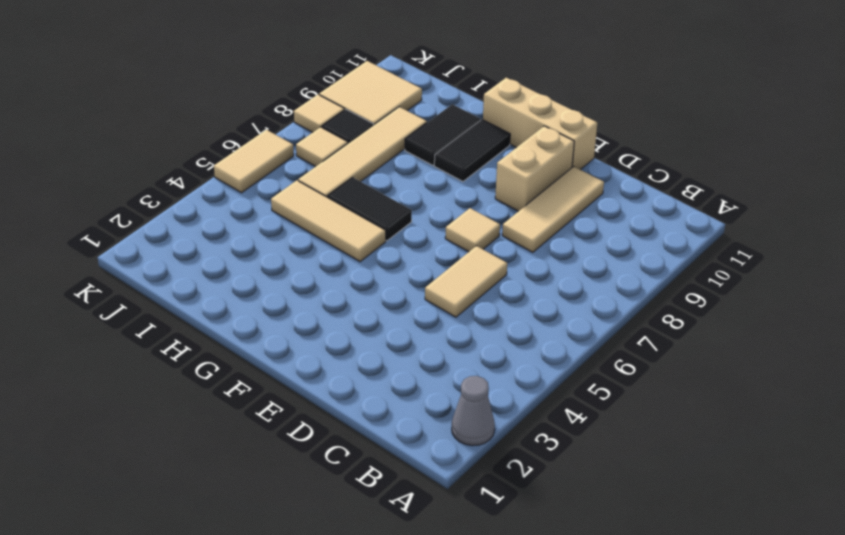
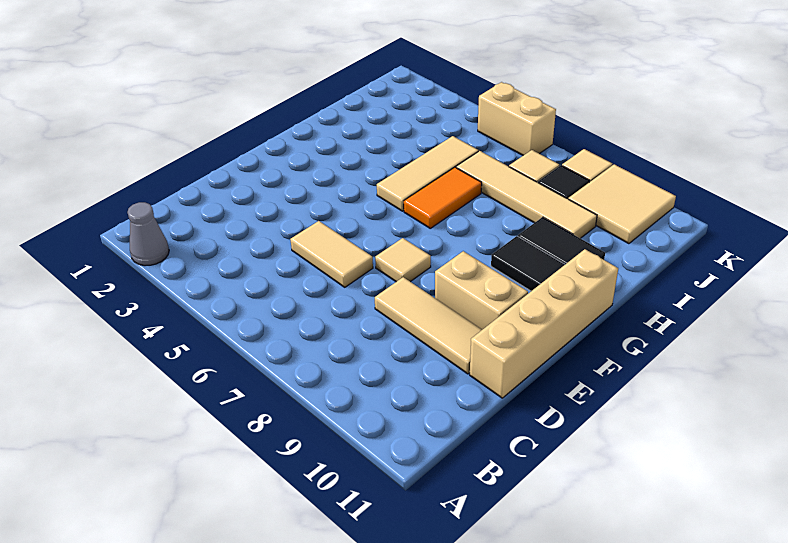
tan 1x3 brick [483,78,597,170] -> tan 1x4 brick [470,249,618,398]
black 1x2 tile [328,178,412,241] -> orange 1x2 tile [404,167,482,228]
tan 1x2 tile [214,130,294,193] -> tan 1x2 brick [478,82,556,155]

